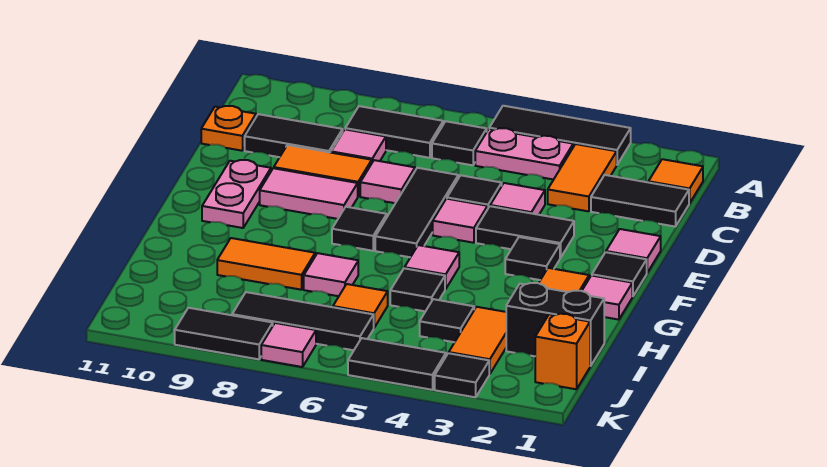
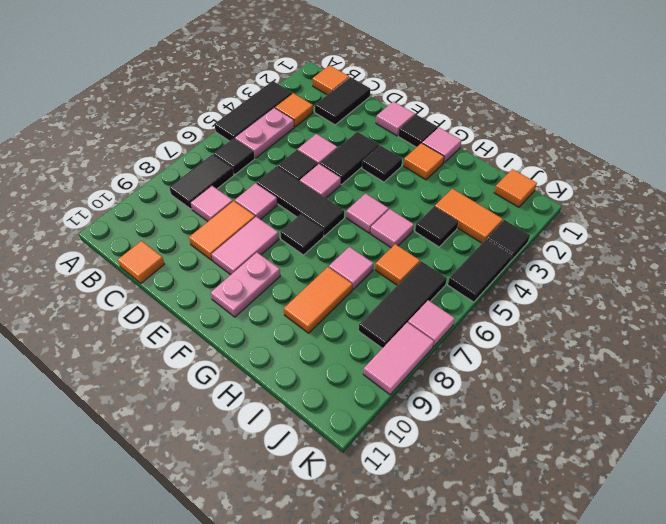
orange 1x2 tile [548,144,617,211] -> orange 1x1 tile [275,93,313,127]
black 1x2 tile [245,114,343,157] -> none
orange 1x1 plate [201,106,256,151] -> orange 1x1 tile [118,241,164,283]
pink 1x2 plate [202,160,271,228] -> pink 1x2 plate turned to [211,253,280,317]
black 1x1 tile [390,268,445,311] -> pink 1x1 tile [371,209,414,248]
black 1x2 brick [506,283,604,366] -> none
orange 1x1 brick [535,314,590,389] -> orange 1x1 tile [494,169,537,207]
black 1x2 tile [175,308,273,359] -> pink 1x2 tile [363,322,434,395]

